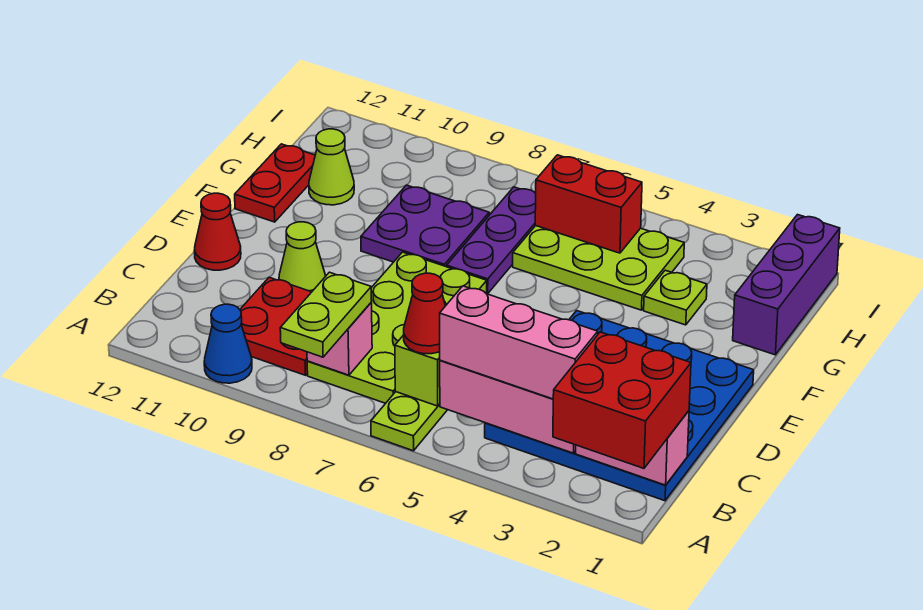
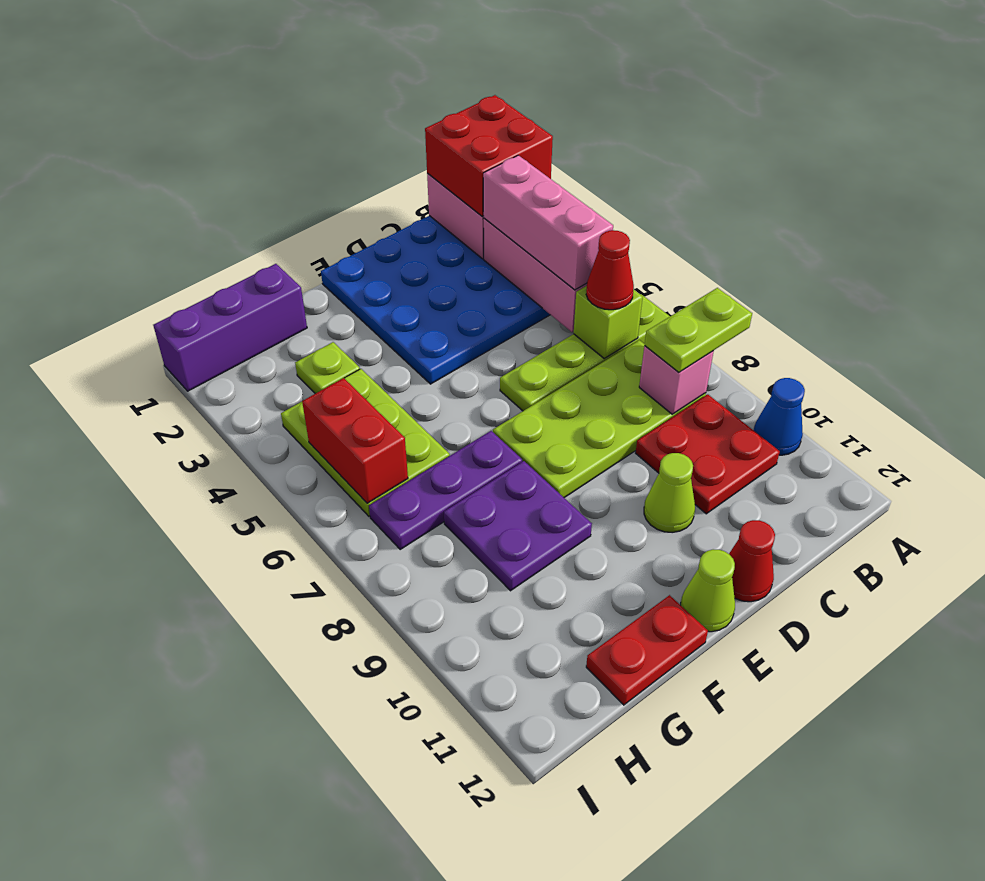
lime 1x1 cone [309,129,354,205] -> lime 1x1 cone moved to [681,549,735,632]

